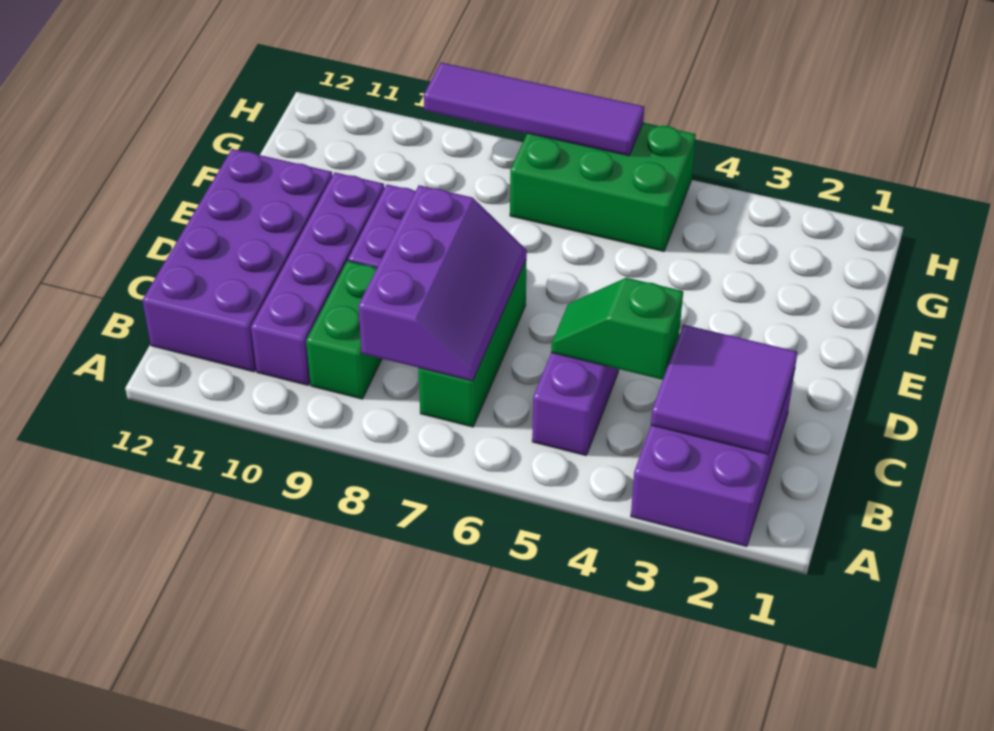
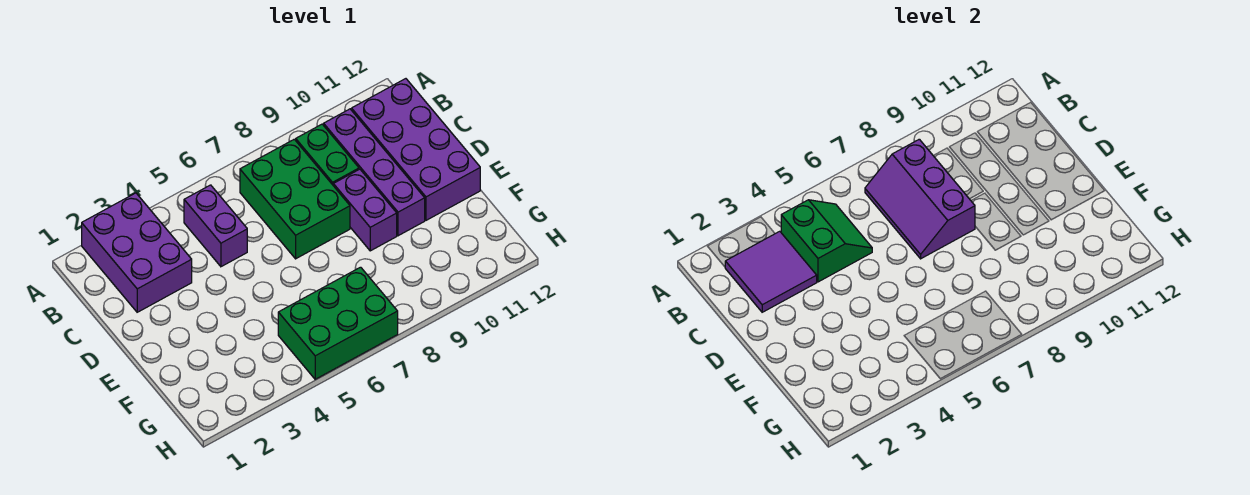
green 1x3 brick [418,261,526,427] -> green 2x3 brick [240,139,350,259]
green 1x2 slope [551,278,683,380] -> green 2x2 slope [781,200,872,282]
purple 1x4 tile [424,62,644,156] -> none

